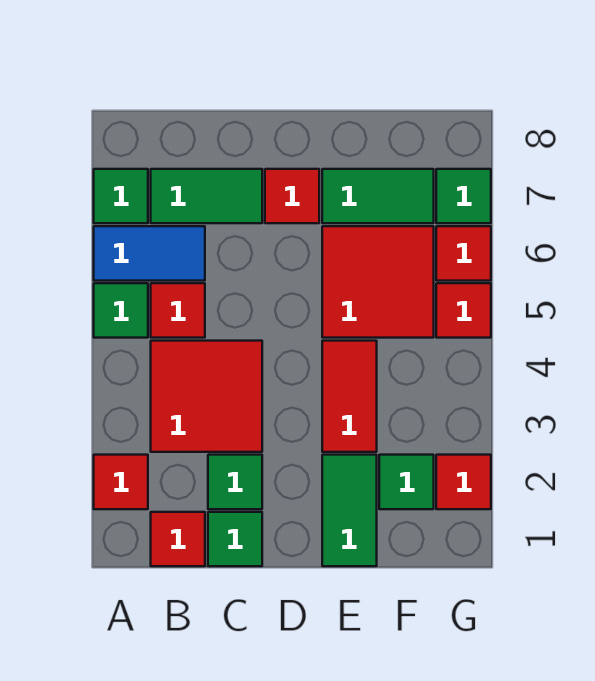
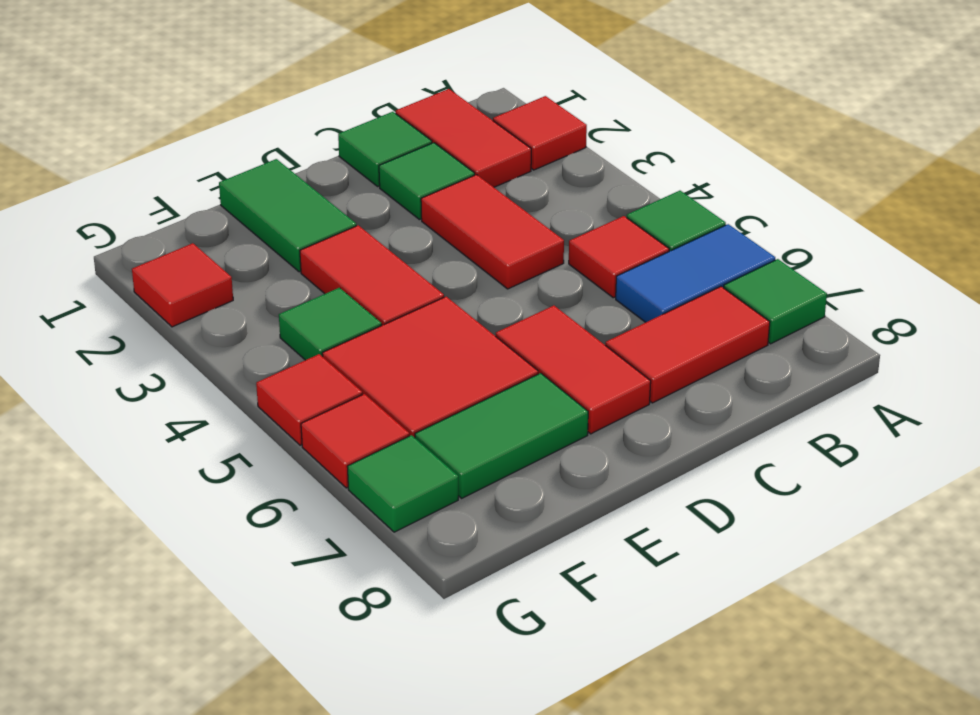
red 1x1 tile [151,512,205,566] -> red 1x2 tile [396,89,531,187]
red 2x2 tile [151,341,262,452] -> red 1x2 tile [421,175,564,289]
green 1x2 tile [151,169,262,223] -> red 1x2 tile [605,287,770,403]
red 1x1 tile [265,169,319,223] -> red 1x2 tile [496,306,651,434]
green 1x1 tile [379,455,434,509] -> green 1x1 tile moved to [279,288,382,360]

